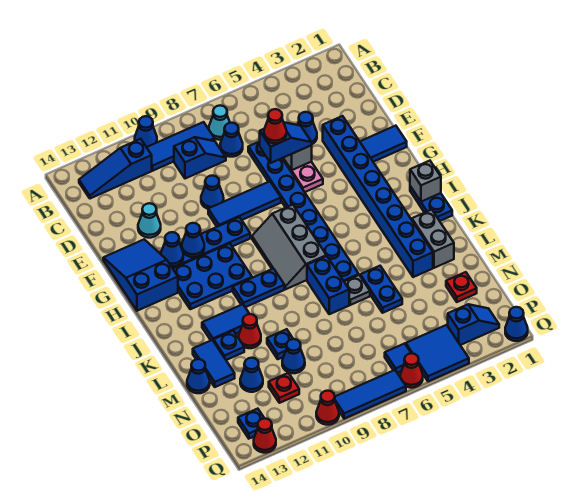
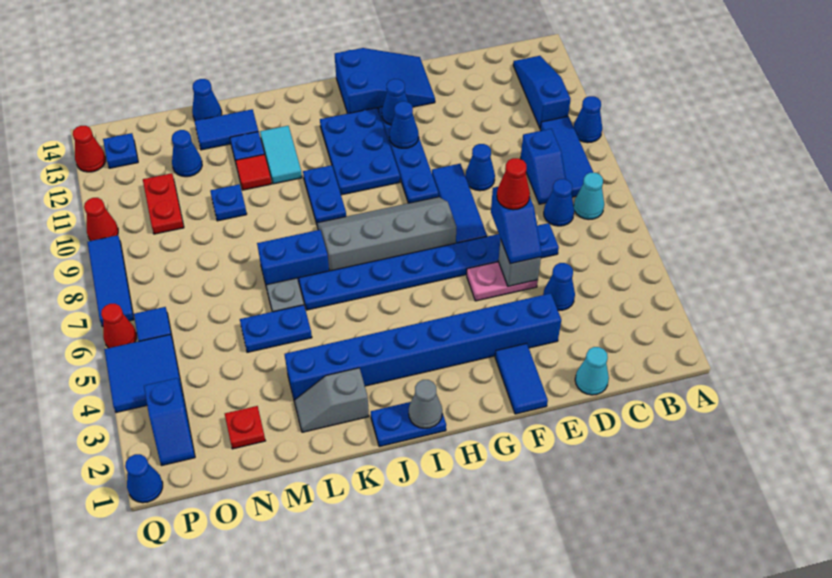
cyan 1x1 cone [138,203,161,238] -> cyan 1x1 cone moved to [575,347,609,395]
grey 2x3 slope [252,205,326,289] -> grey 2x4 slope [317,197,457,271]
grey 1x1 brick [410,161,441,202] -> grey 1x1 cone [409,380,442,428]
grey 1x2 brick [412,210,454,268] -> grey 1x2 slope [294,368,369,432]
blue 1x2 tile [202,304,249,341] -> cyan 1x2 tile [260,126,302,184]
red 1x1 cone [239,314,261,348] -> red 1x1 tile [236,154,271,190]
blue 1x1 cone [282,339,305,373] -> none
red 1x1 plate [269,373,299,403] -> red 1x2 plate [143,173,184,234]

